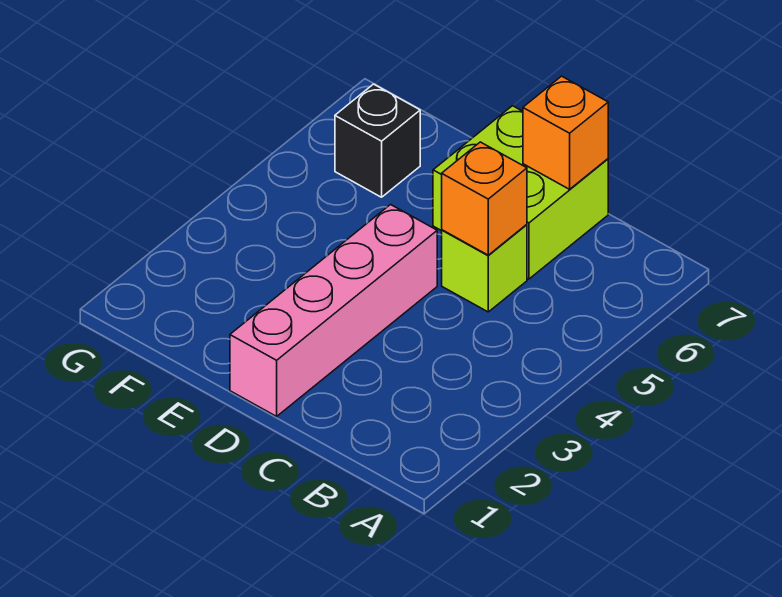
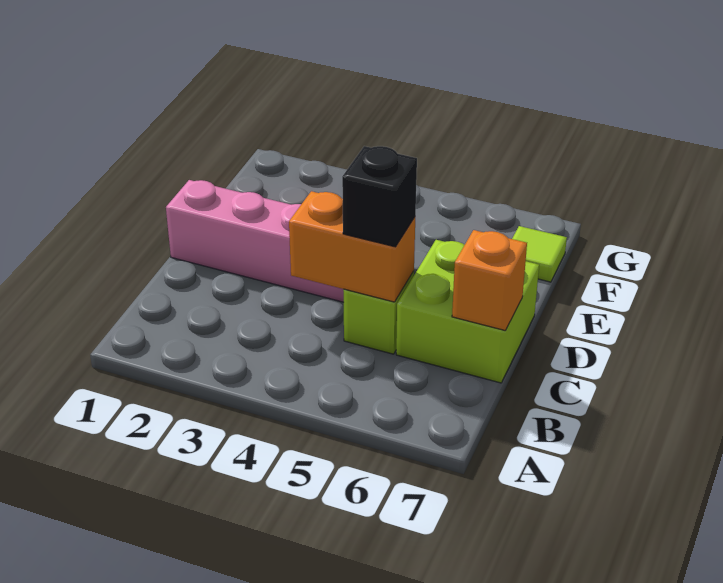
orange 1x1 brick [442,142,527,255] -> orange 1x2 brick [289,191,415,302]
black 1x1 brick [335,84,420,197] -> black 1x1 brick moved to [342,146,417,247]
none -> lime 1x1 tile [512,226,567,282]

